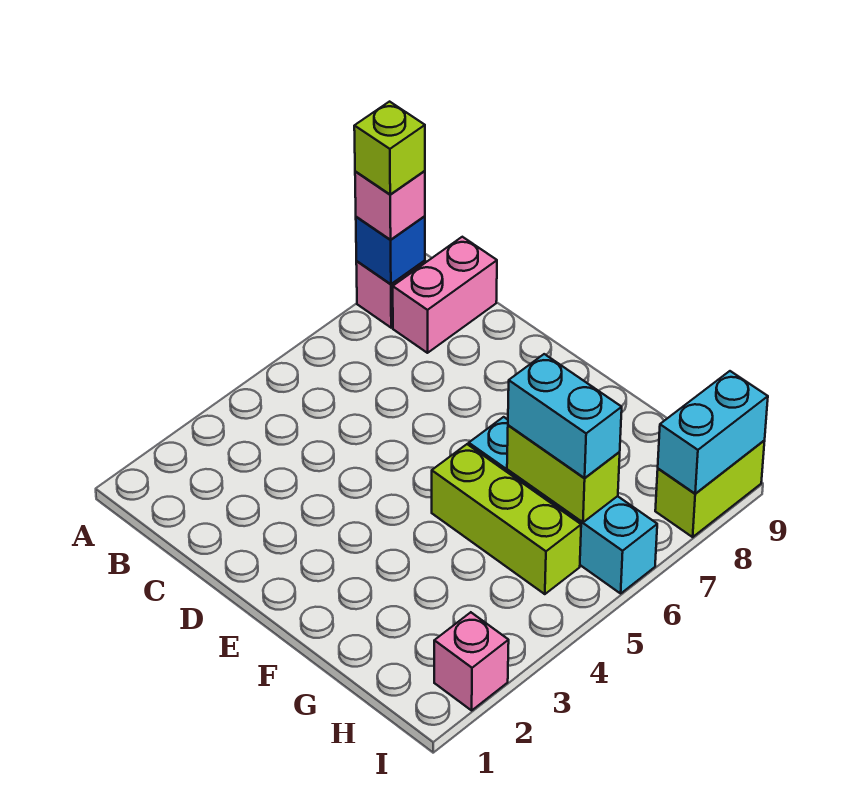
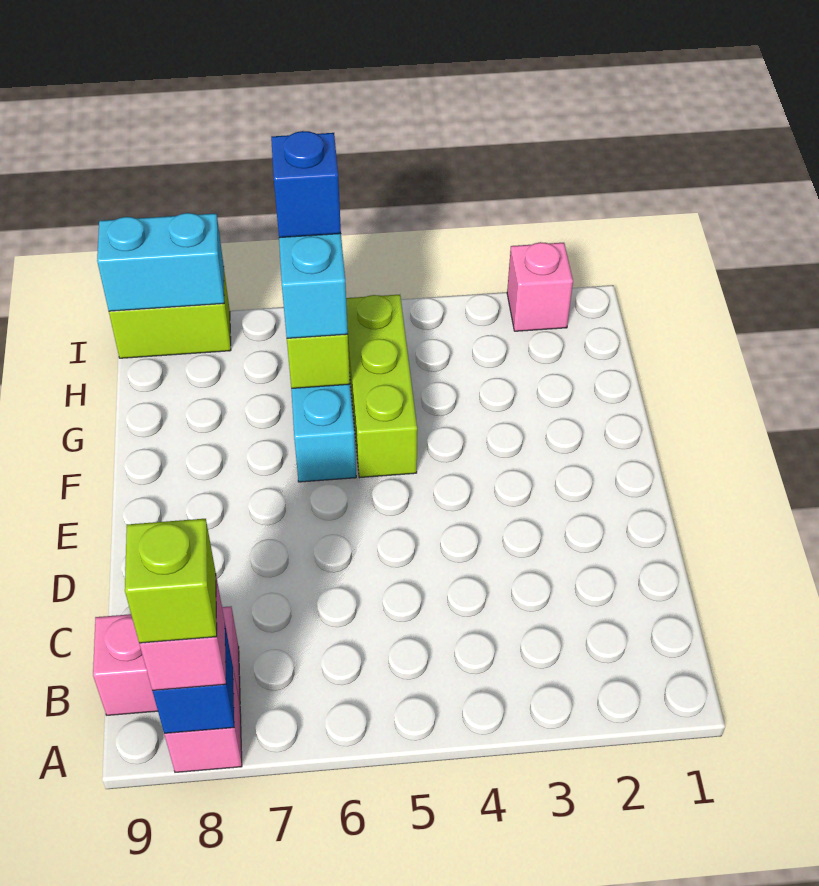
none -> blue 1x1 brick [271,131,341,238]

